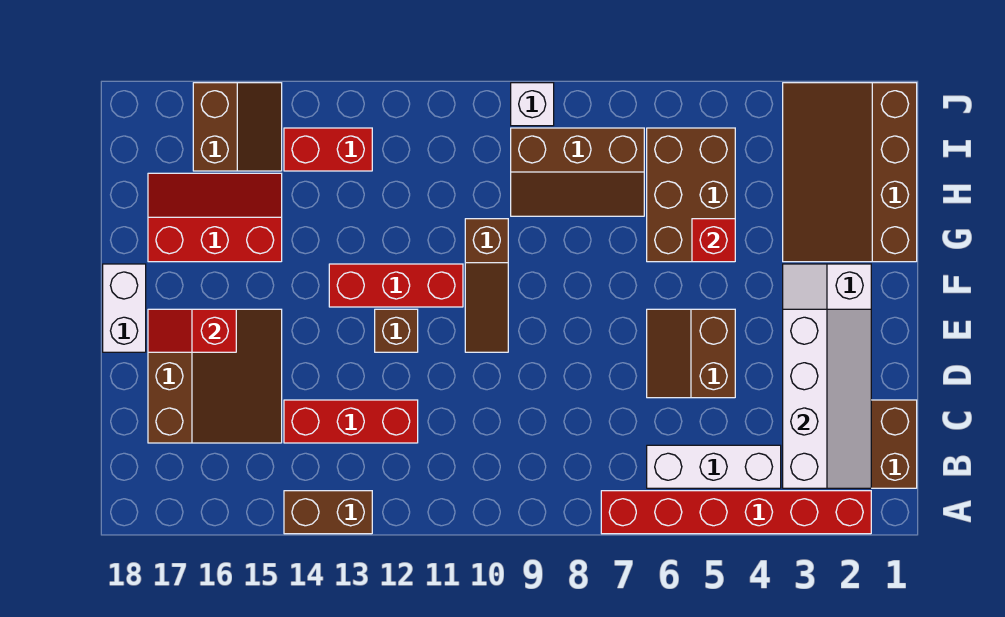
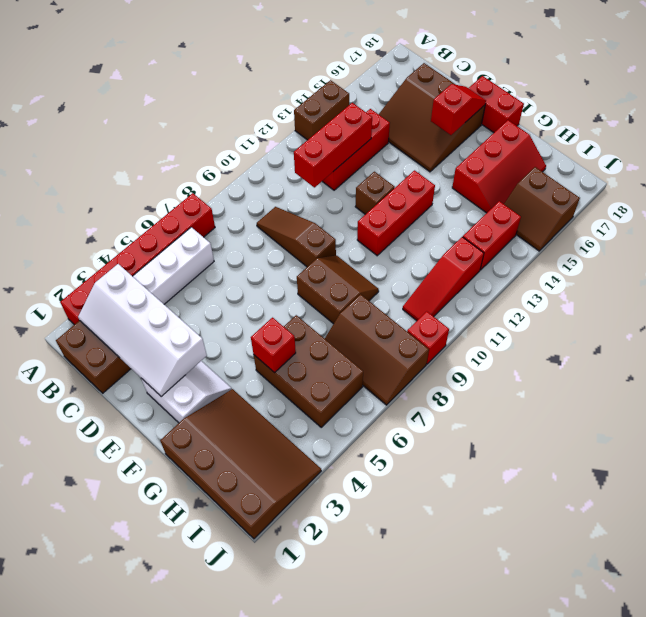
none -> red 1x3 brick [294,103,372,187]
brown 2x2 slope [647,309,735,398] -> brown 2x2 slope moved to [297,255,379,324]
brown 1x3 slope [465,219,508,352] -> brown 1x3 slope moved to [257,207,336,267]
white 1x2 brick [103,264,146,352] -> red 1x2 brick [469,76,524,133]
brown 2x3 slope [511,128,644,216] -> brown 2x3 slope turned to [325,294,429,405]
none -> red 1x3 slope [403,237,484,321]
white 1x1 brick [511,83,554,126] -> red 1x1 brick [407,311,449,364]

